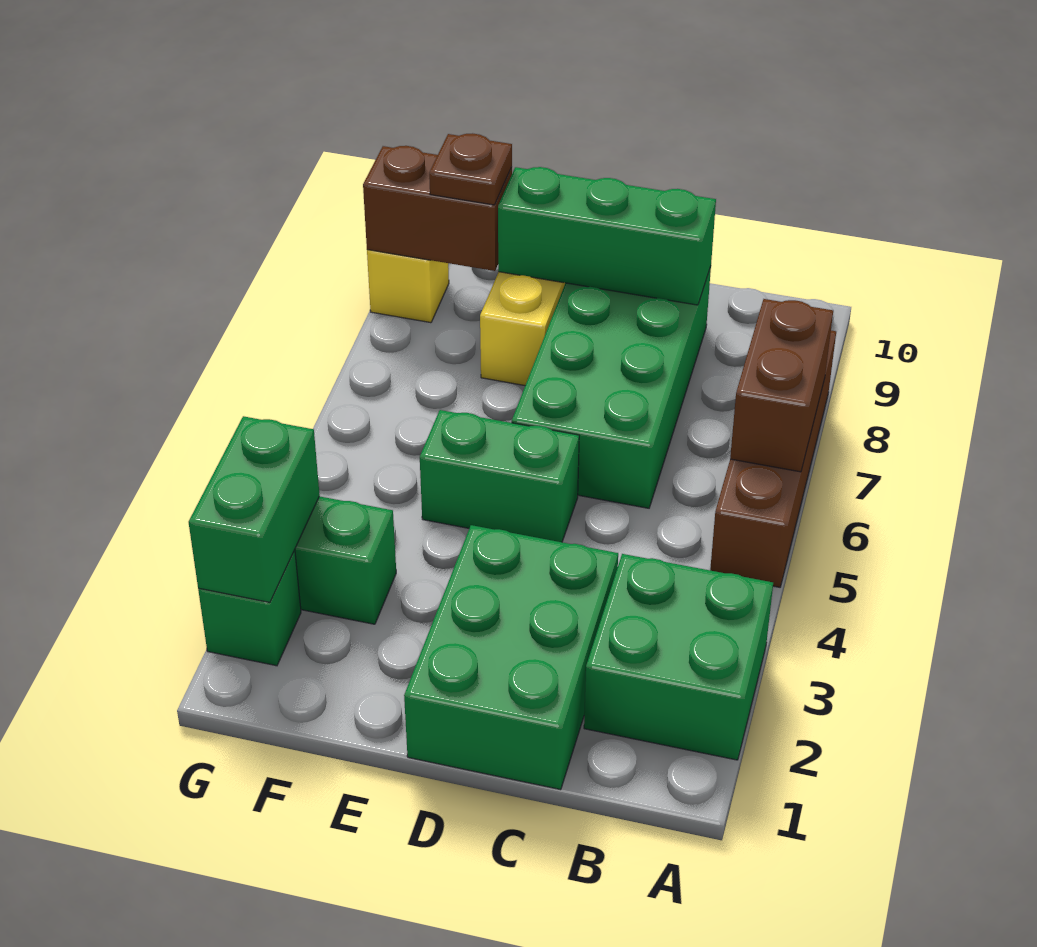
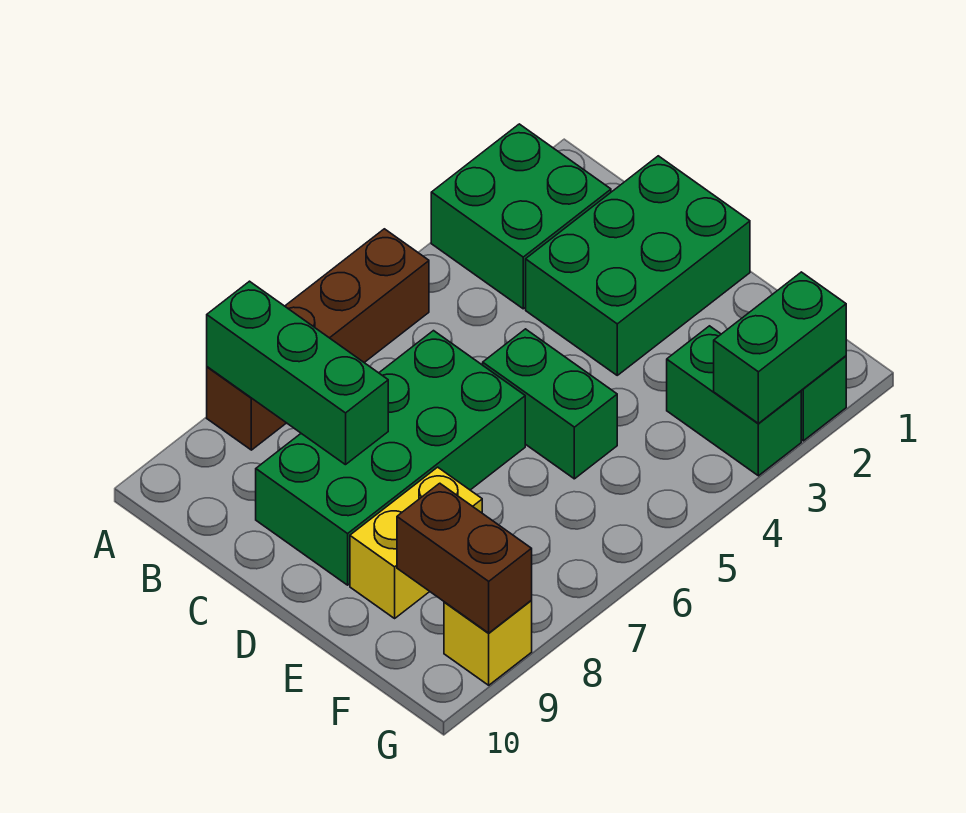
brown 1x2 brick [730,299,833,472] -> none
green 1x3 brick [498,167,716,305] -> green 1x3 brick moved to [207,281,388,465]
brown 1x1 plate [429,133,512,205] -> none

